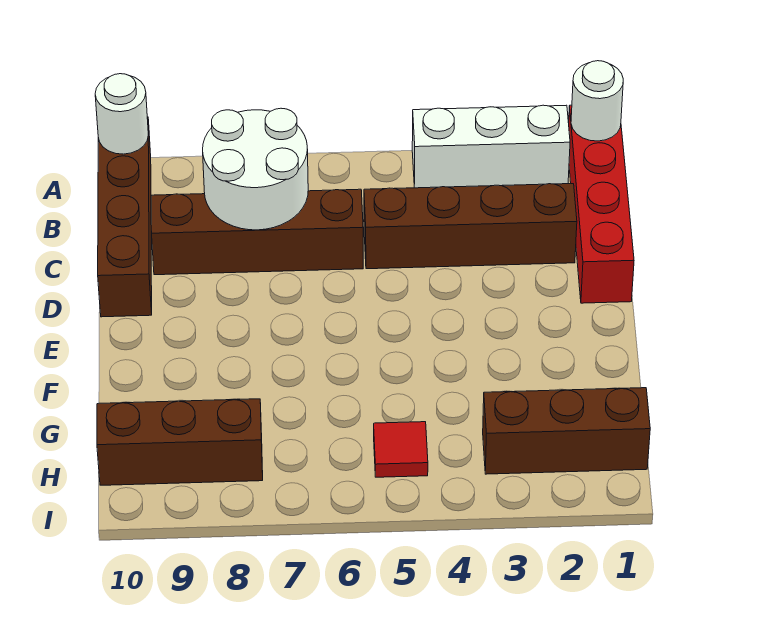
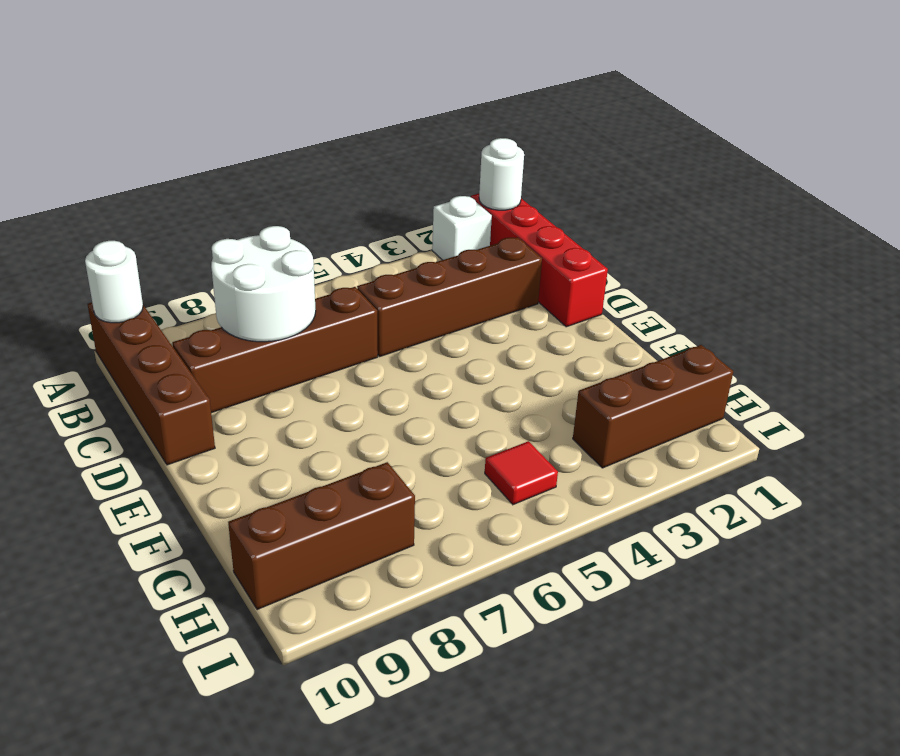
white 1x3 brick [412,105,570,188] -> white 1x1 brick [432,196,492,260]

